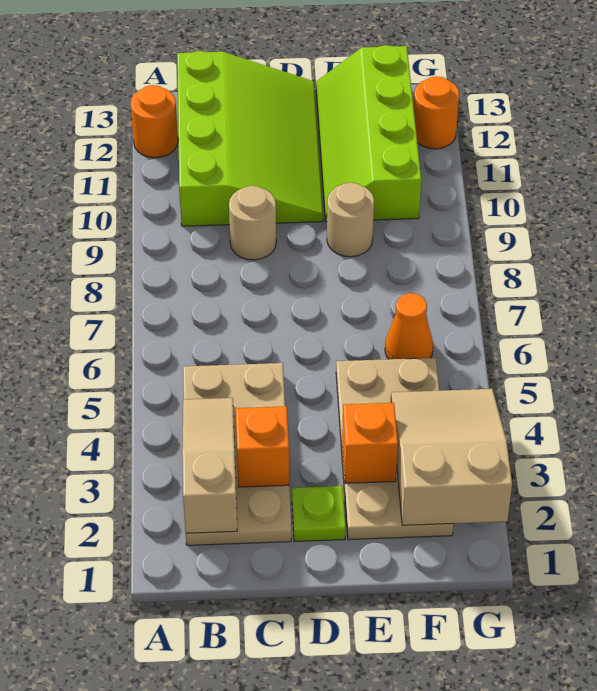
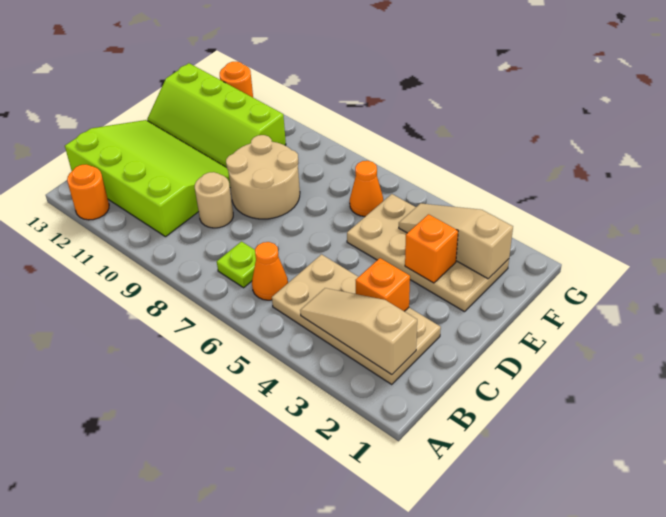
none -> orange 1x1 cone [252,242,288,300]
lime 1x1 plate [292,486,345,542] -> lime 1x1 plate moved to [217,242,256,288]
tan 1x1 round brick [327,183,374,257] -> tan 2x2 round brick [226,135,300,219]
tan 2x3 slope [391,389,512,525] -> tan 1x3 slope [399,203,513,279]

